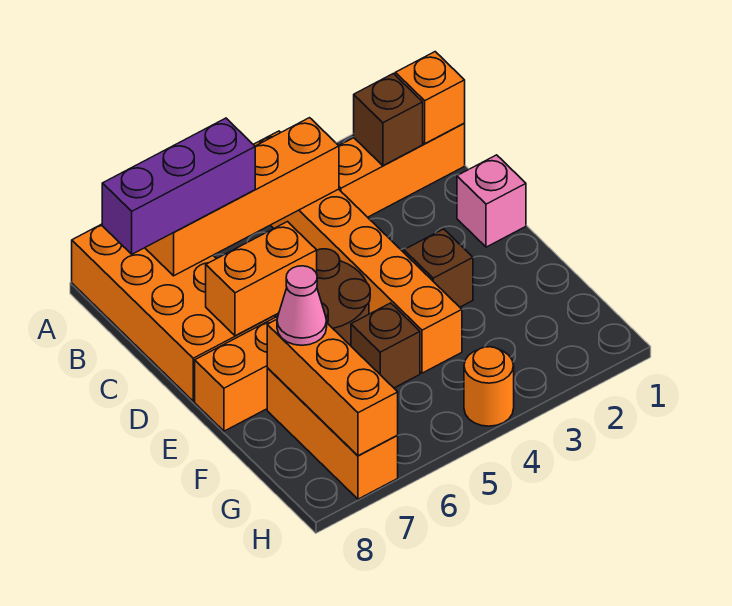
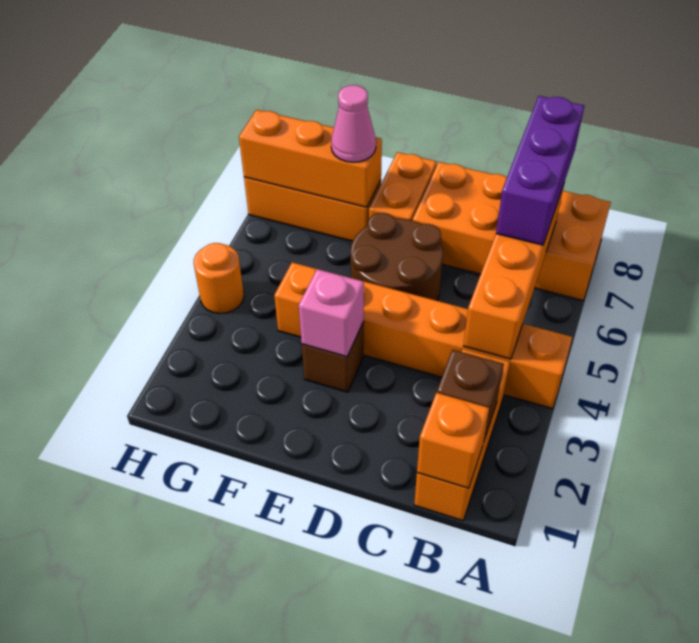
pink 1x1 brick [457,155,526,247] -> pink 1x1 brick moved to [299,269,364,357]
orange 1x2 brick [206,222,317,336] -> none
brown 1x1 brick [351,303,420,388] -> none

